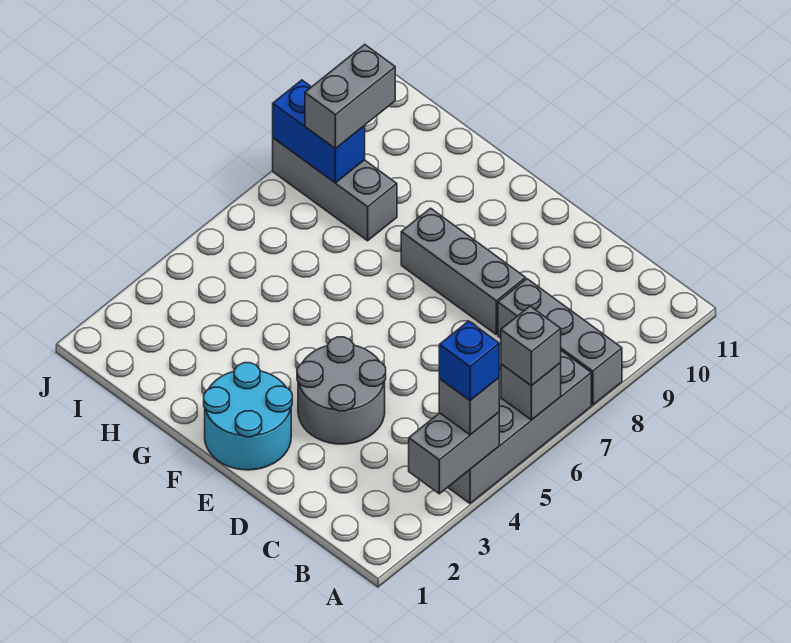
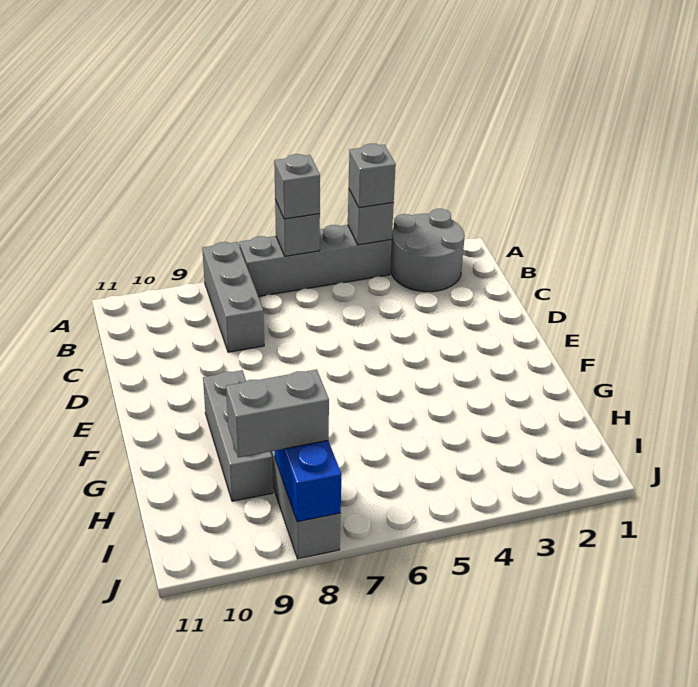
grey 1x2 brick [409,412,499,494] -> grey 1x1 brick [348,190,394,245]
blue 1x1 brick [439,321,499,400] -> none
grey 2x2 round brick [297,337,386,444] -> grey 2x2 round brick moved to [390,209,465,292]
grey 1x3 brick [401,208,526,334] -> grey 1x3 brick moved to [203,370,273,501]
cyan 2x2 round brick [204,363,292,470] -> none

